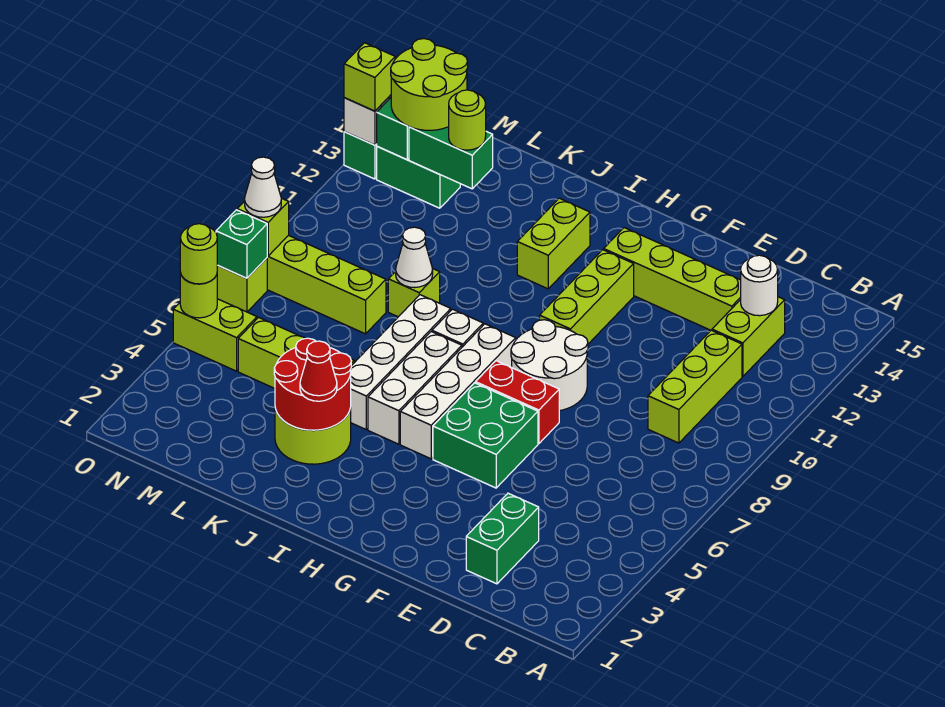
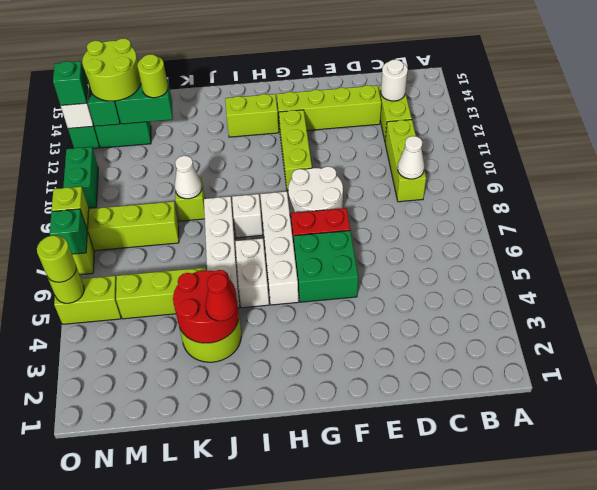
green 1x2 brick [466,493,539,584] -> green 1x2 brick moved to [63,147,98,208]
white 1x3 brick [368,332,462,444] -> white 1x2 brick [235,238,269,308]
lime 1x2 brick [517,198,590,289] -> lime 1x2 brick turned to [225,94,279,137]
white 1x1 cone [245,157,281,217] -> white 1x1 cone moved to [398,136,424,179]
lime 1x1 brick [344,43,395,111] -> green 1x1 brick [53,61,88,105]

